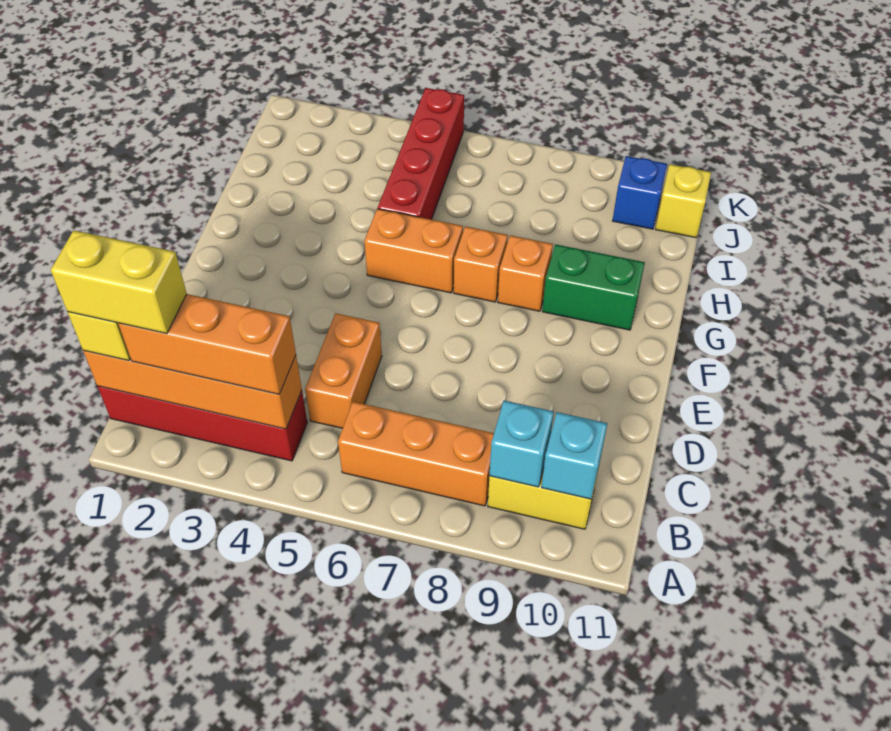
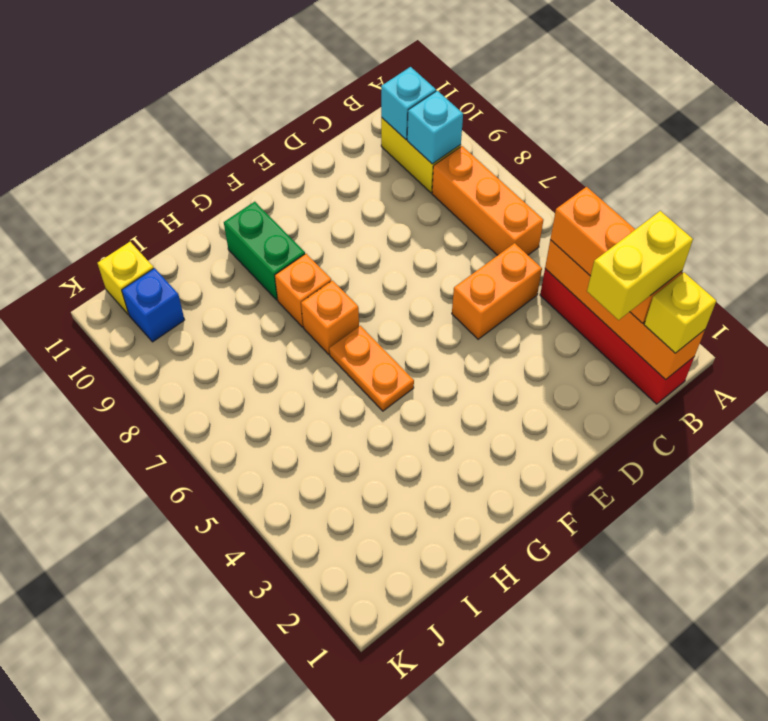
yellow 1x2 brick [51,230,187,334] -> yellow 1x2 brick turned to [587,211,693,320]
orange 1x2 brick [364,209,463,293] -> orange 1x2 plate [329,326,414,411]
red 1x4 brick [378,88,464,220] -> none

